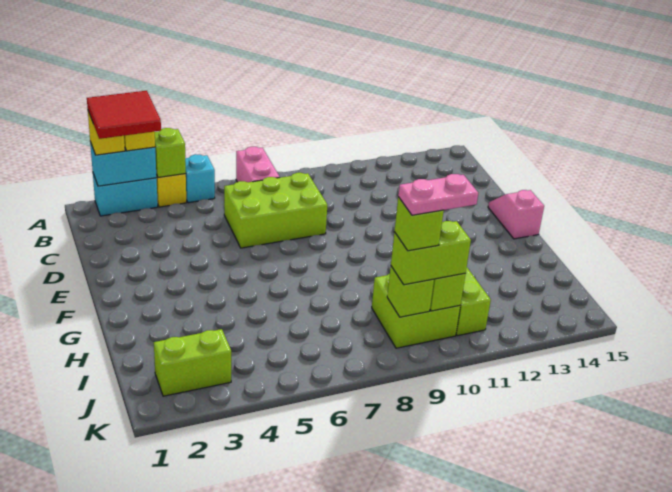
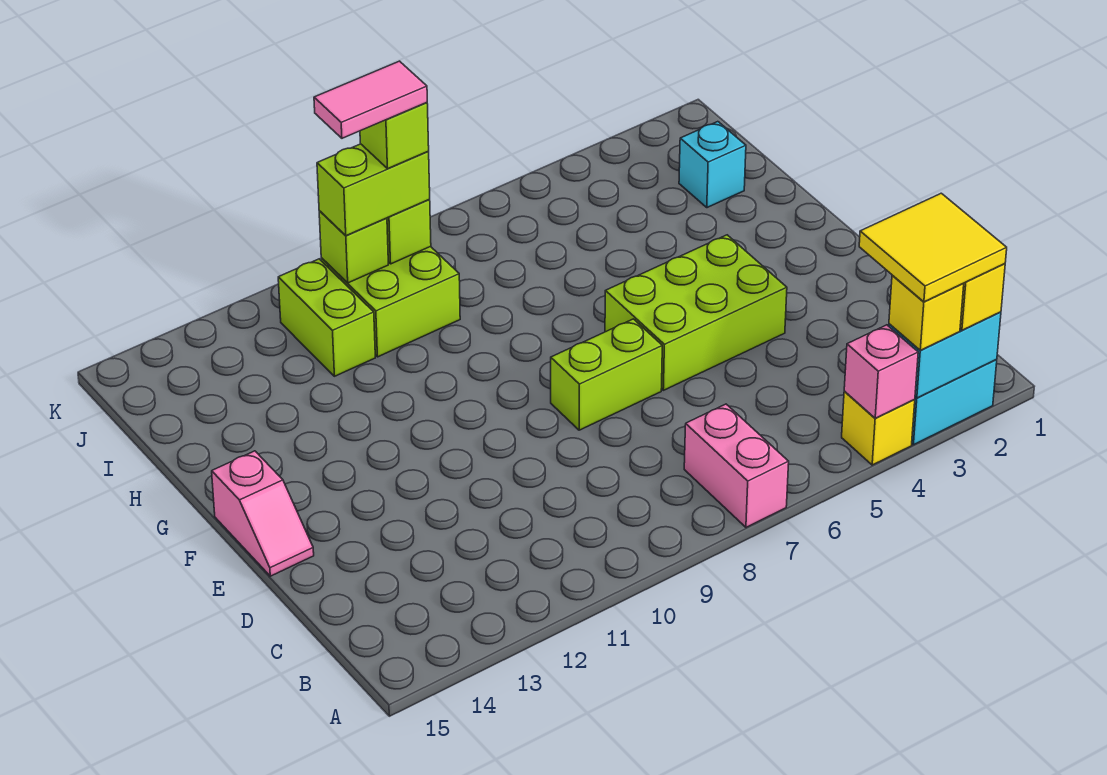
red 2x2 tile [87,91,161,139] -> yellow 2x2 tile [859,193,1007,302]
lime 1x1 brick [155,128,186,178] -> pink 1x1 brick [844,325,918,418]
cyan 1x1 brick [185,154,215,203] -> cyan 1x1 brick moved to [679,122,746,208]
lime 2x3 brick [224,172,327,248] -> lime 2x3 brick moved to [605,235,787,390]
lime 1x2 brick [154,329,231,396] -> lime 1x2 brick moved to [551,319,662,430]
pink 1x2 plate [398,174,478,215] -> pink 1x2 tile [314,61,427,138]

